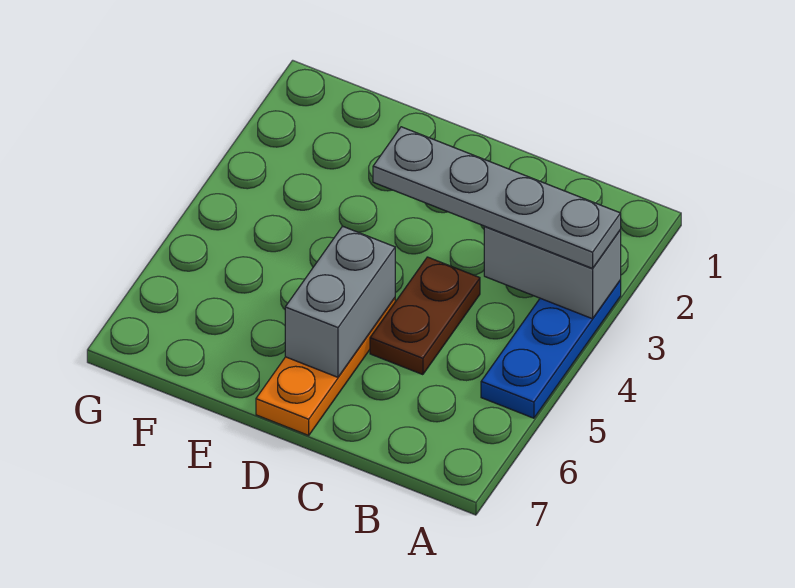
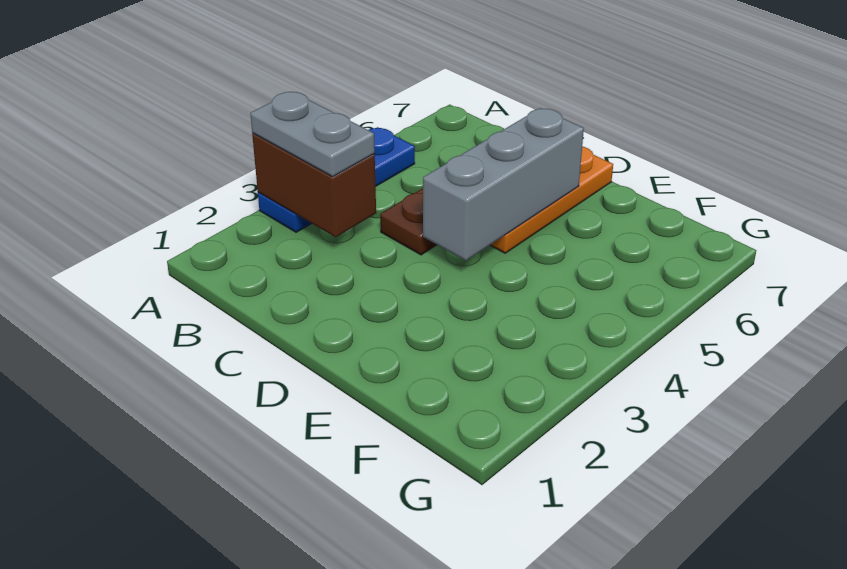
grey 1x2 brick [484,226,621,319] -> brown 1x2 brick [252,133,376,237]
grey 1x4 plate [373,127,621,268] -> grey 1x2 plate [250,92,375,177]
grey 1x2 brick [285,226,395,377] -> grey 1x3 brick [423,108,584,261]

